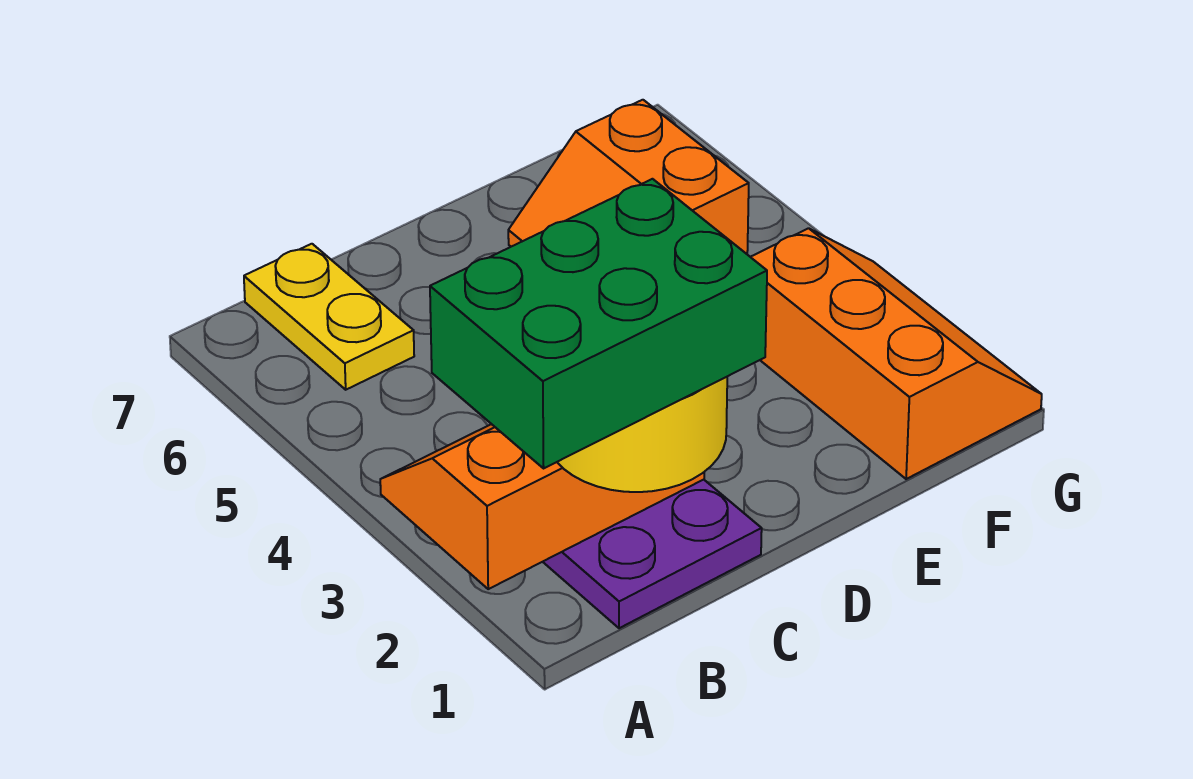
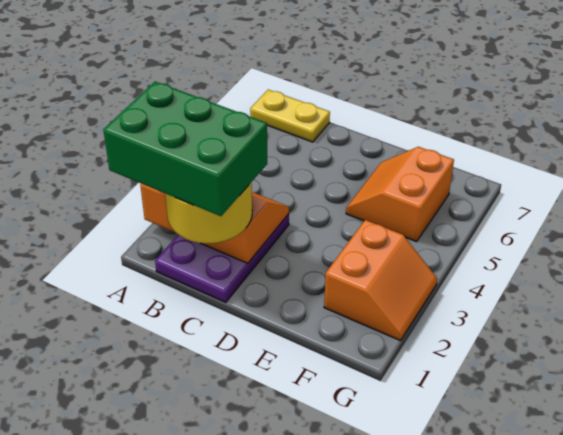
yellow 1x2 plate [244,244,414,390] -> yellow 1x2 plate turned to [250,90,330,142]
orange 2x3 slope [751,228,1042,479] -> orange 2x2 slope [324,220,437,341]

